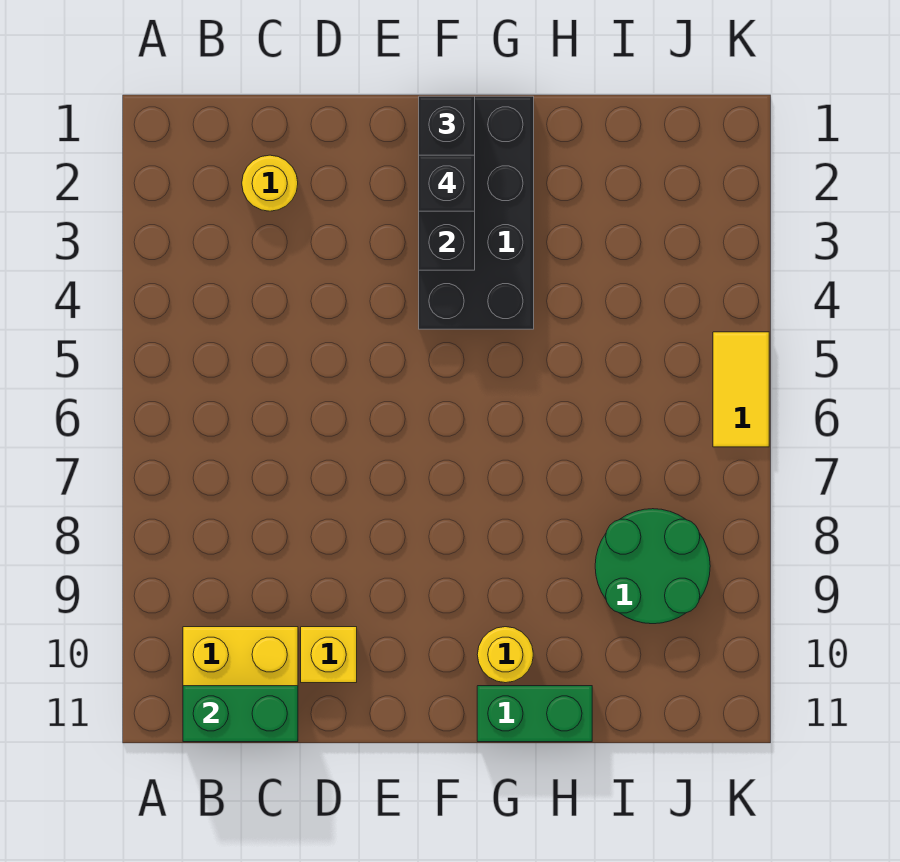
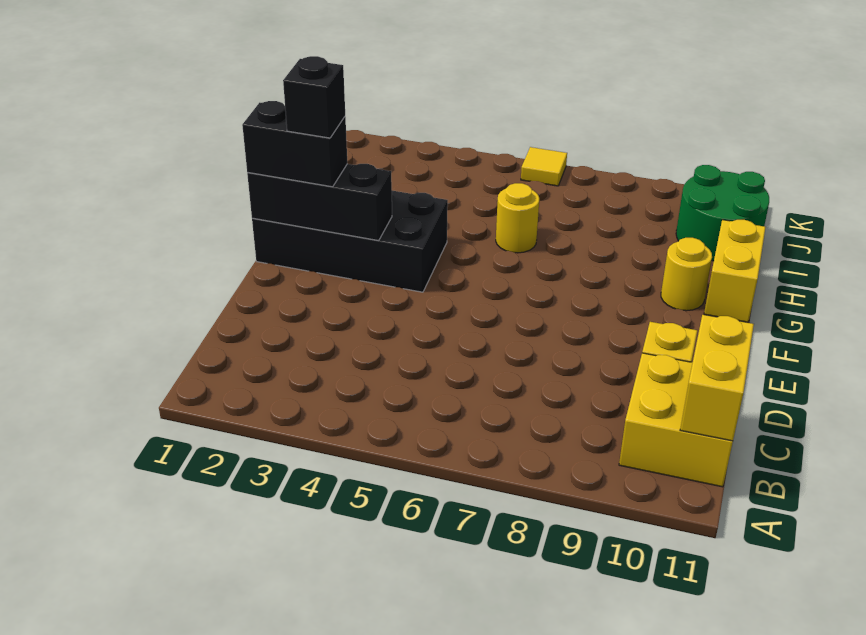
green 1x2 brick [183,686,298,742] -> yellow 1x2 brick [680,315,754,441]
yellow 1x1 round brick [242,155,298,211] -> yellow 1x1 round brick moved to [496,183,539,253]
green 1x2 brick [477,686,592,742] -> yellow 1x2 brick [704,220,766,322]
green 2x2 round brick [595,509,710,624] -> green 2x2 round brick moved to [676,165,769,261]
yellow 1x2 tile [713,332,769,447] -> yellow 1x1 tile [521,147,567,186]

